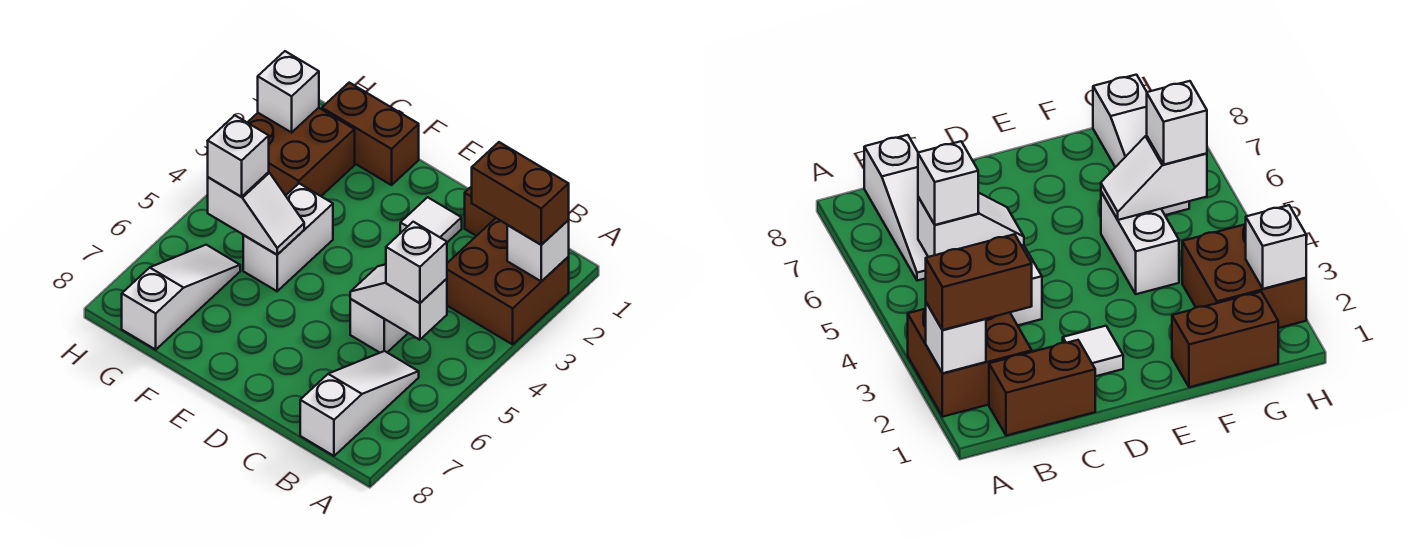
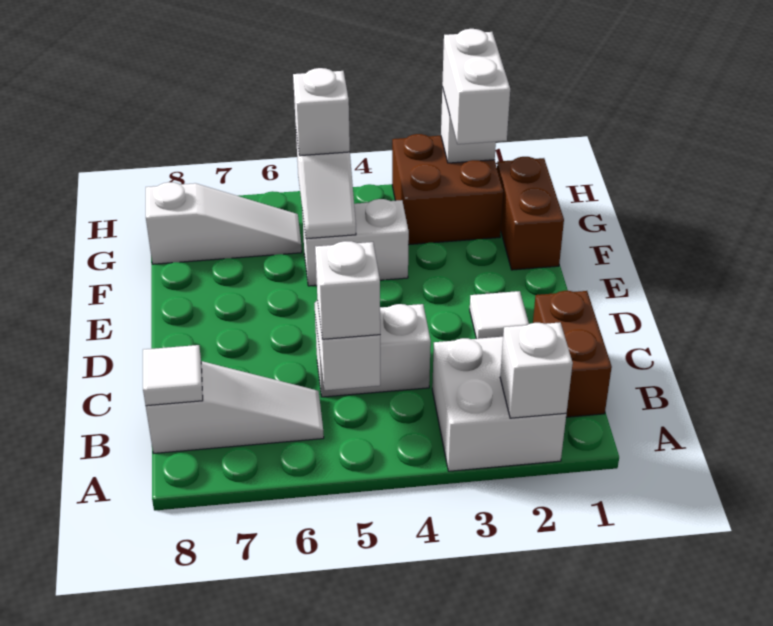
brown 2x2 brick [447,218,569,344] -> white 2x2 brick [432,337,566,471]
brown 1x2 brick [472,142,569,245] -> none
none -> white 1x1 tile [143,345,203,406]
none -> white 1x2 brick [442,29,510,144]

